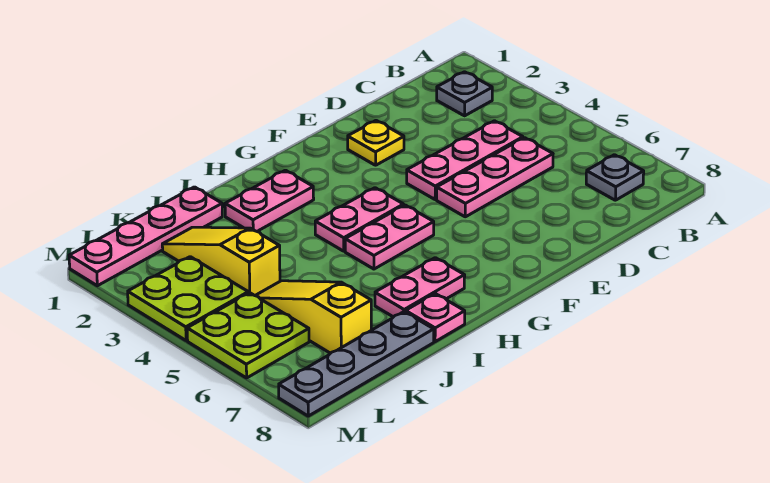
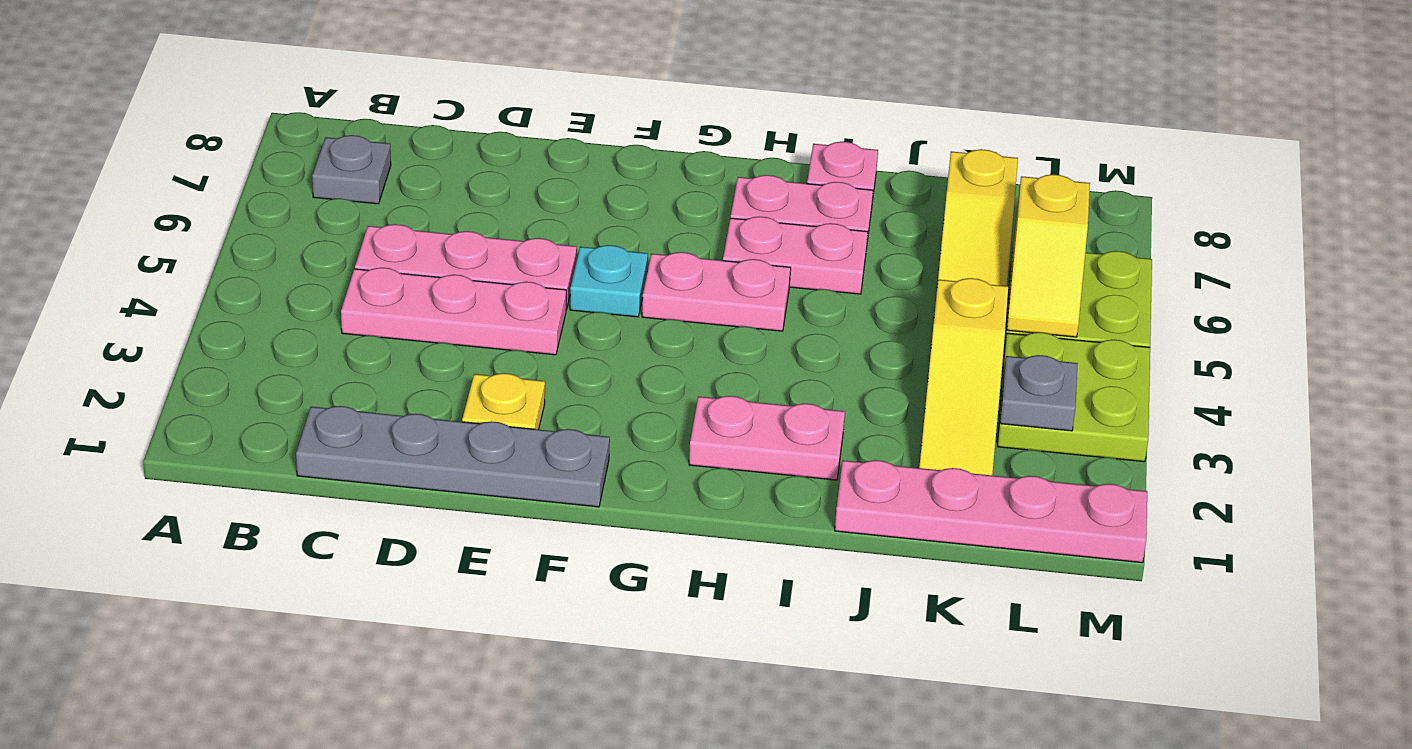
grey 1x1 plate [437,72,492,116] -> grey 1x1 plate moved to [1000,355,1078,431]
none -> cyan 1x1 plate [570,245,648,317]
pink 1x2 plate [315,188,404,251] -> pink 1x2 plate moved to [723,217,868,294]
grey 1x4 plate [279,312,434,416] -> grey 1x4 plate moved to [296,406,610,507]
none -> yellow 1x2 slope [1007,174,1090,337]

